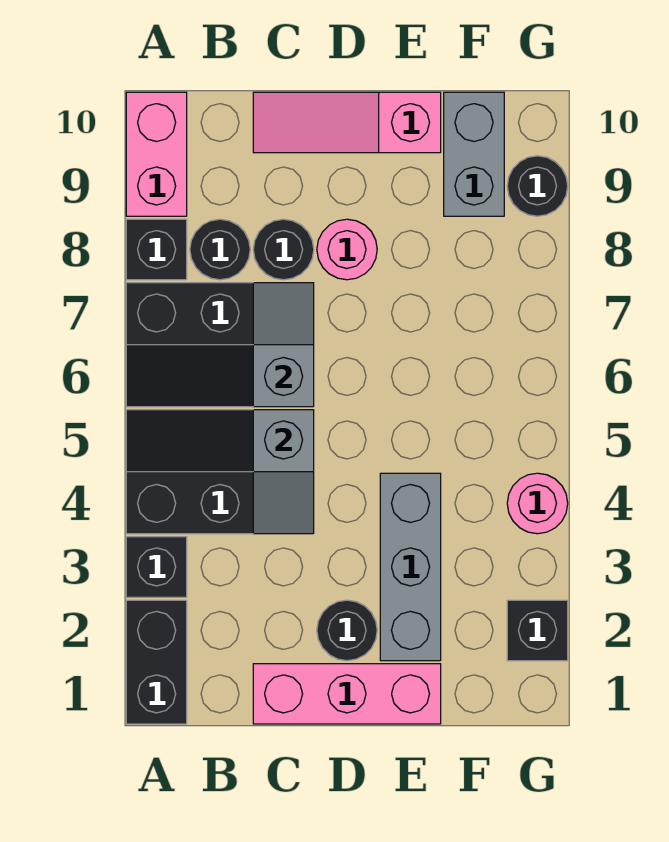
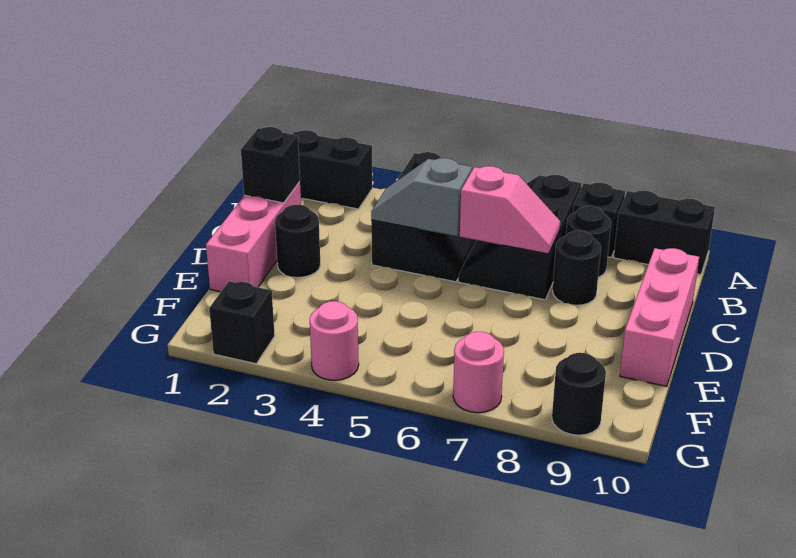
black 1x1 brick [126,537,187,597] -> black 1x1 brick moved to [241,127,300,203]
pink 1x2 brick [126,92,187,216] -> black 1x2 brick [614,191,715,275]
grey 1x2 slope [253,283,314,407] -> pink 1x2 slope [460,166,560,254]
pink 1x3 slope [253,92,441,153] -> pink 1x3 brick [620,248,699,386]
pink 1x1 round brick [317,219,377,280] -> pink 1x1 round brick moved to [453,332,504,413]
grey 1x3 brick [380,473,441,661] -> none
grey 1x2 brick [444,92,504,216] -> none

